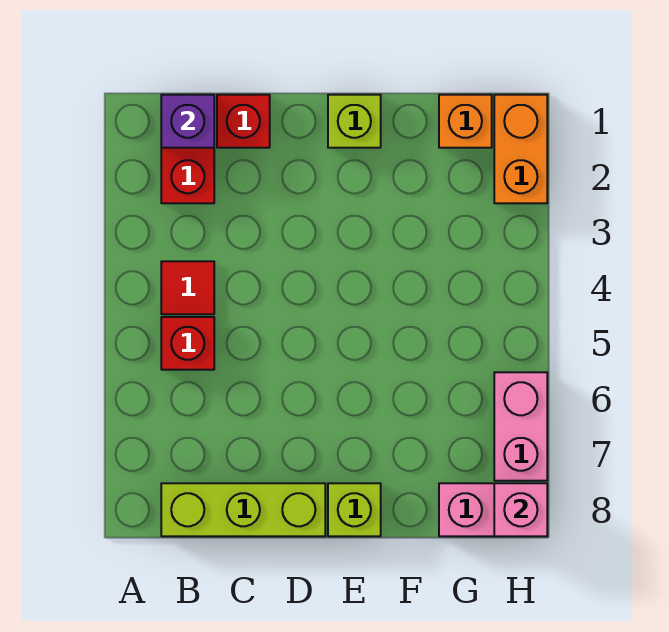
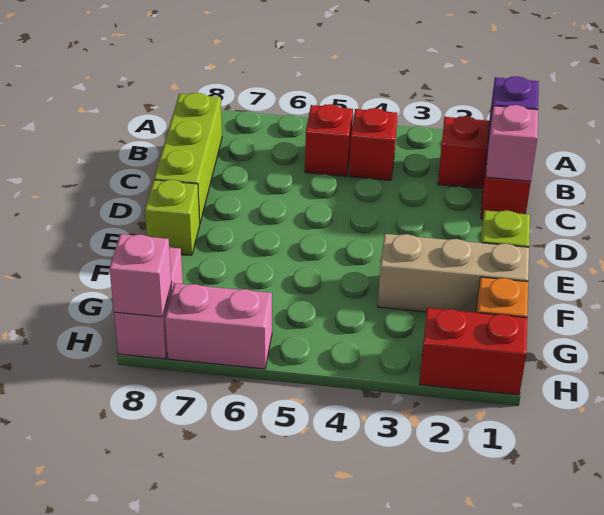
red 1x1 tile [161,261,214,314] -> red 1x1 brick [349,108,397,180]
none -> pink 1x1 brick [486,105,538,181]
none -> tan 1x3 brick [378,234,529,313]
orange 1x2 brick [494,95,547,203] -> red 1x2 brick [420,308,527,395]

